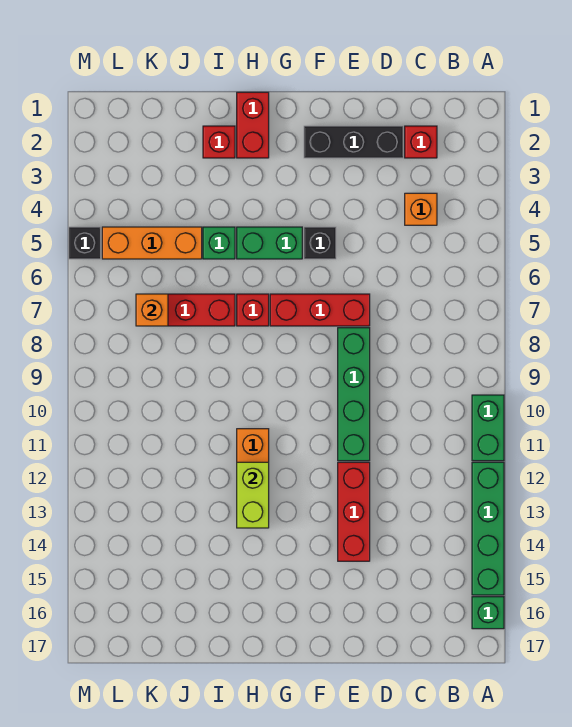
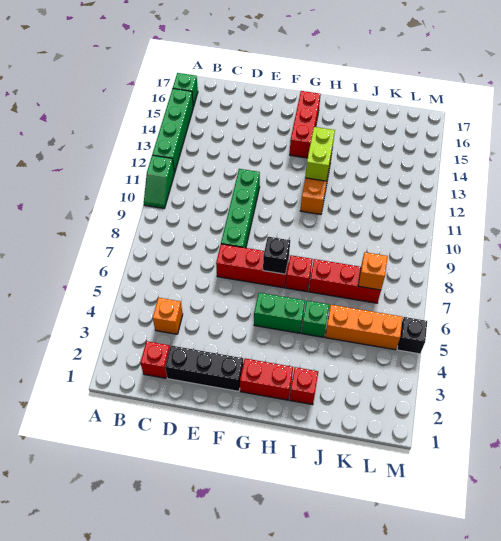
green 1x2 brick [472,395,504,461] -> green 1x2 slope [144,155,174,208]
red 1x3 brick [338,462,370,561] -> red 1x3 brick moved to [290,91,321,158]
black 1x1 brick [304,227,336,259] -> black 1x1 brick moved to [263,237,290,274]
red 1x2 brick [237,92,269,158] -> red 1x2 brick turned to [240,359,293,400]

